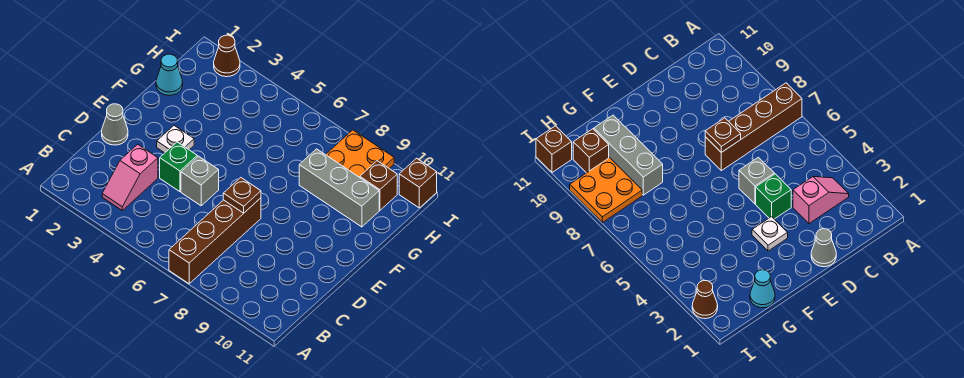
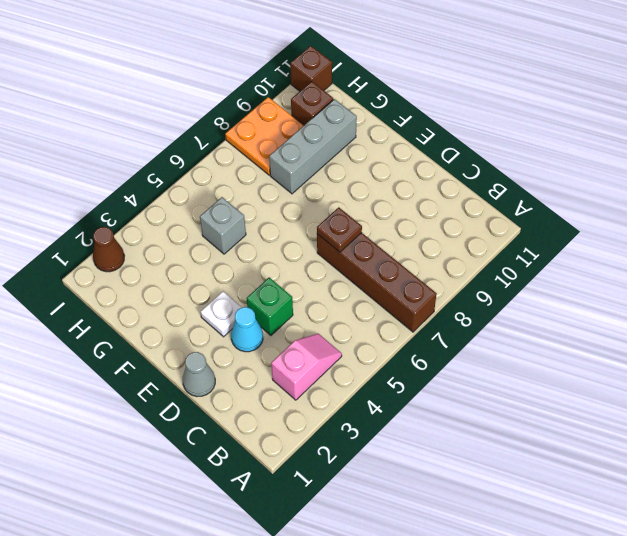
pink 1x2 slope [102,144,158,210] -> pink 1x2 slope turned to [271,334,342,400]
grey 1x1 brick [181,156,219,206] -> grey 1x1 brick moved to [200,197,246,254]
cyan 1x1 cone [156,54,183,96] -> cyan 1x1 cone moved to [231,307,263,352]

